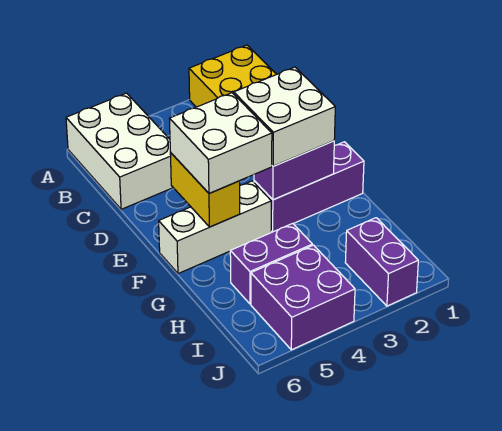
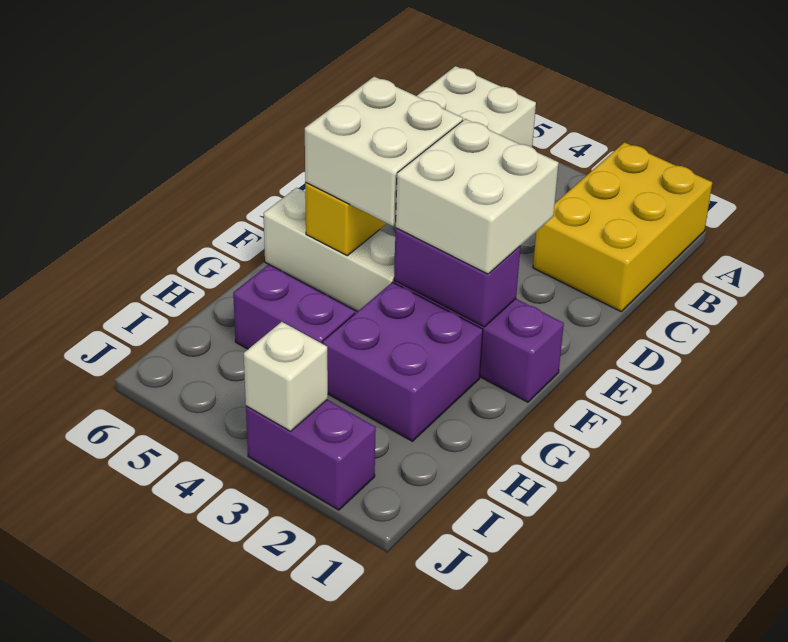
purple 1x2 brick [345,218,418,306] -> purple 1x2 brick turned to [246,400,376,510]
purple 2x2 brick [251,245,355,350] -> purple 2x2 brick moved to [323,282,483,441]
none -> white 1x1 brick [244,322,328,431]

